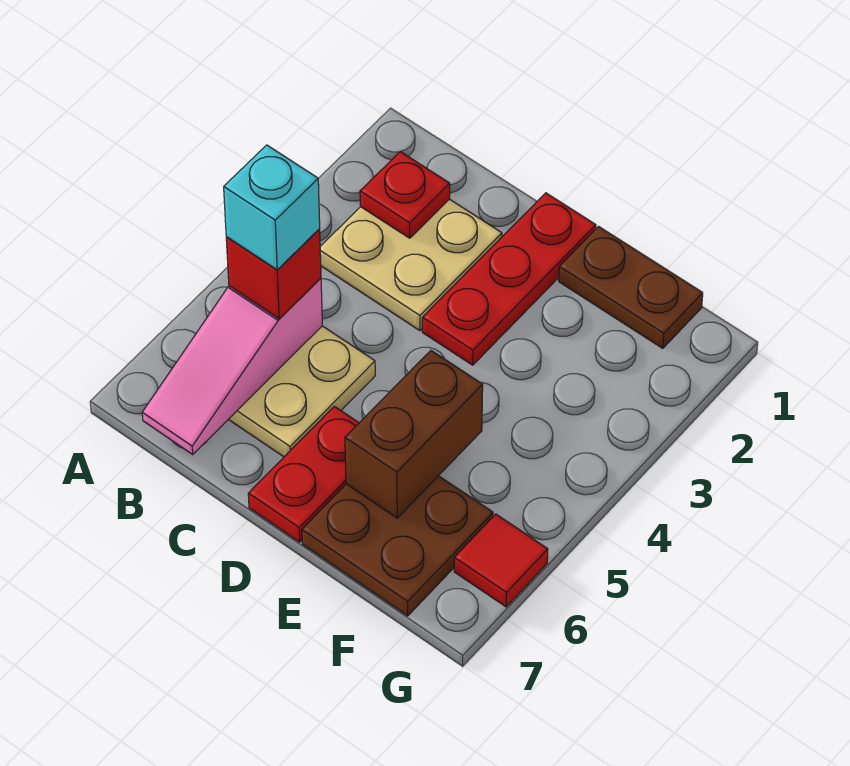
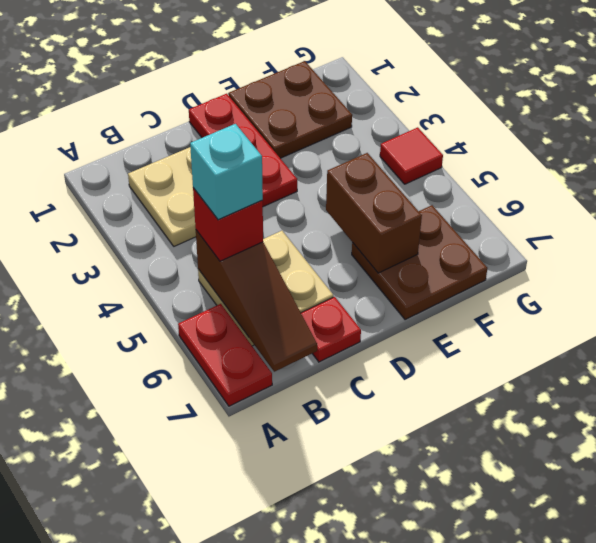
red 1x1 plate [360,151,450,238] -> red 1x1 plate moved to [301,297,361,362]
pink 1x3 slope [142,278,322,454] -> brown 1x3 slope [196,230,317,372]
red 1x2 plate [248,406,359,542] -> red 1x2 plate moved to [178,304,272,406]
brown 1x2 plate [559,227,703,348] -> brown 2x2 plate [229,61,352,158]
red 1x1 tile [454,514,548,607] -> red 1x1 tile moved to [380,127,443,184]

